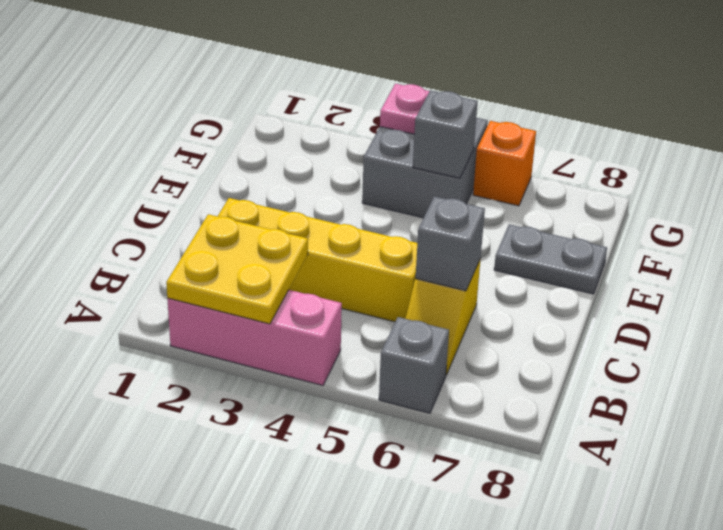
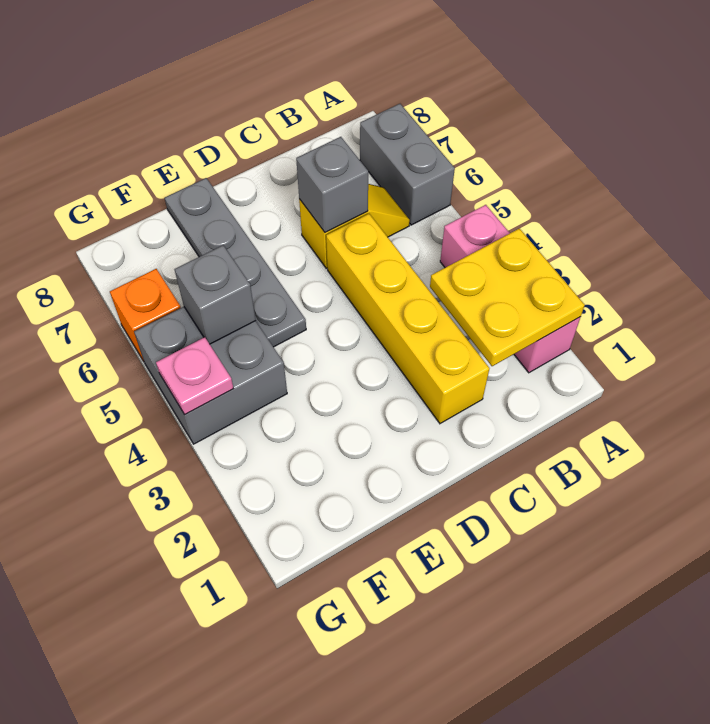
grey 1x1 brick [379,317,449,413] -> grey 1x2 brick [360,104,455,225]
grey 1x2 plate [494,224,607,294] -> grey 1x4 plate [165,178,306,347]

